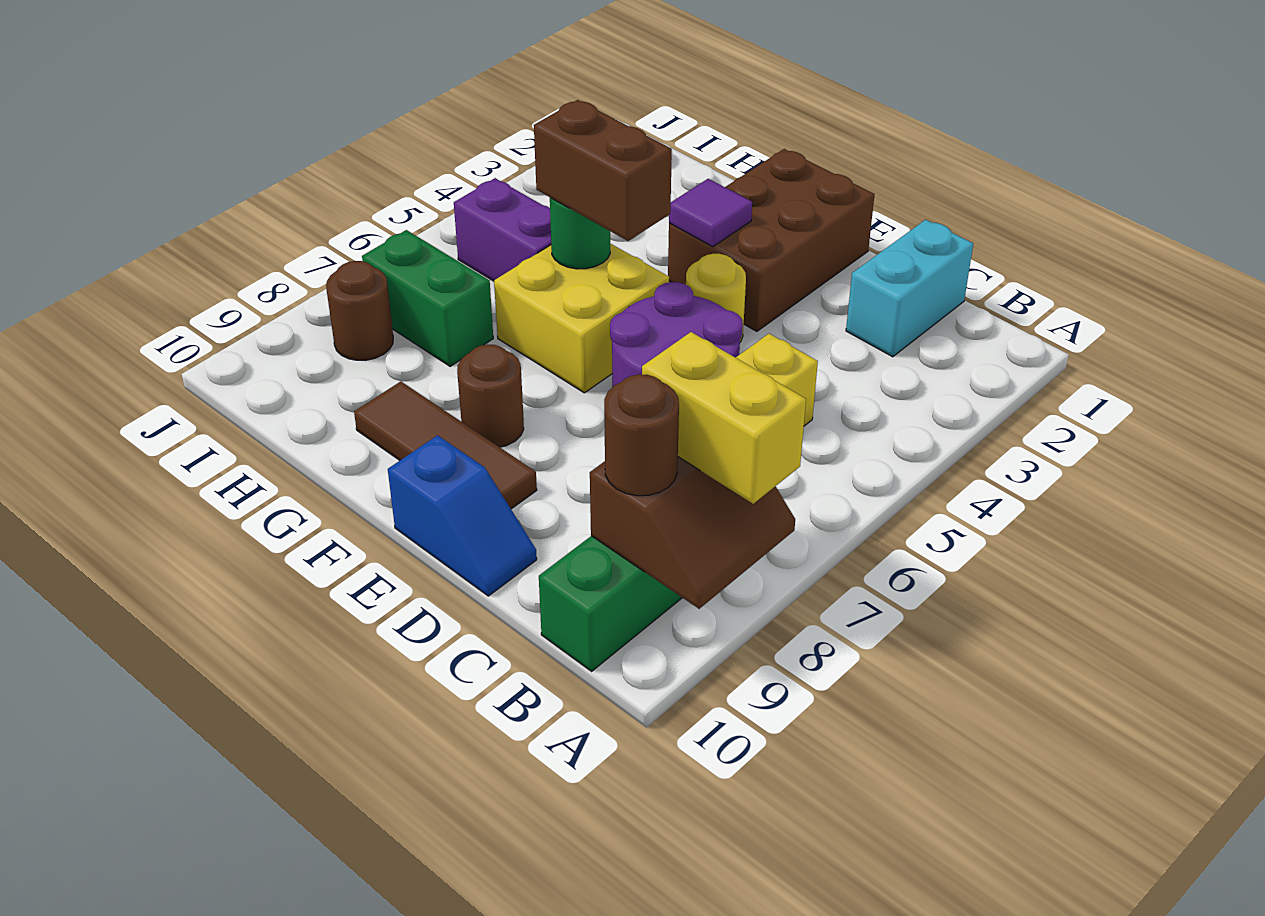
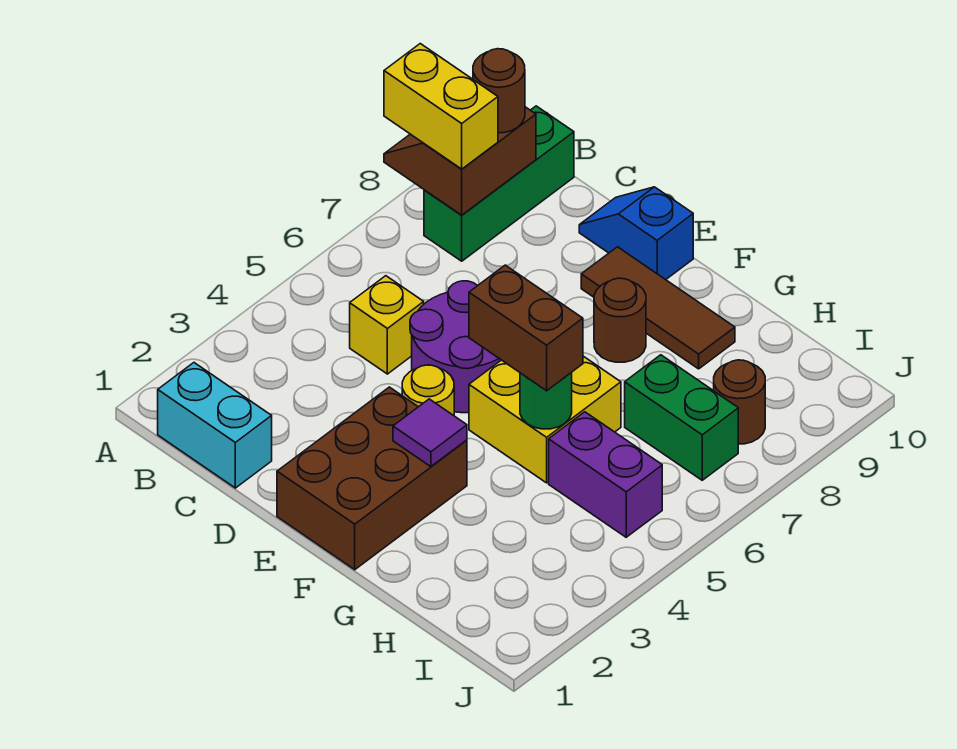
cyan 1x2 brick [846,220,973,357] -> cyan 1x2 brick turned to [158,363,272,488]

